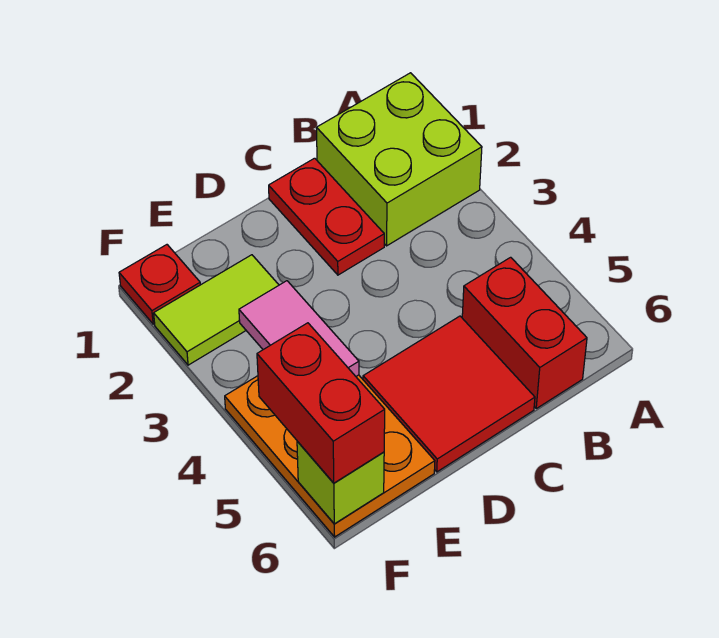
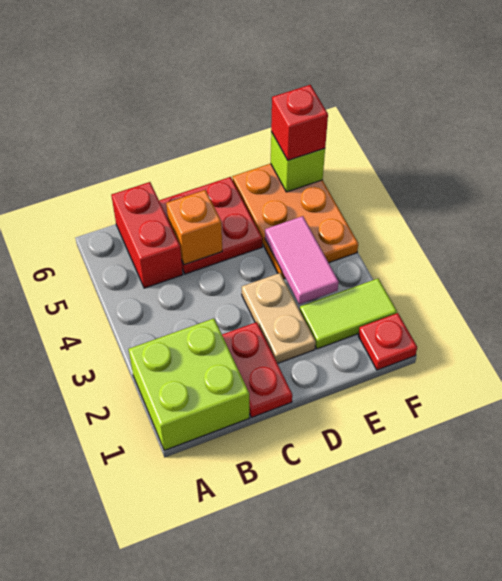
red 2x2 tile [363,316,535,472] -> red 2x2 plate [159,177,262,274]
none -> orange 1x1 brick [166,190,222,265]
none -> tan 1x2 plate [242,273,316,364]
red 1x2 brick [257,323,385,483] -> red 1x1 brick [271,85,328,160]

